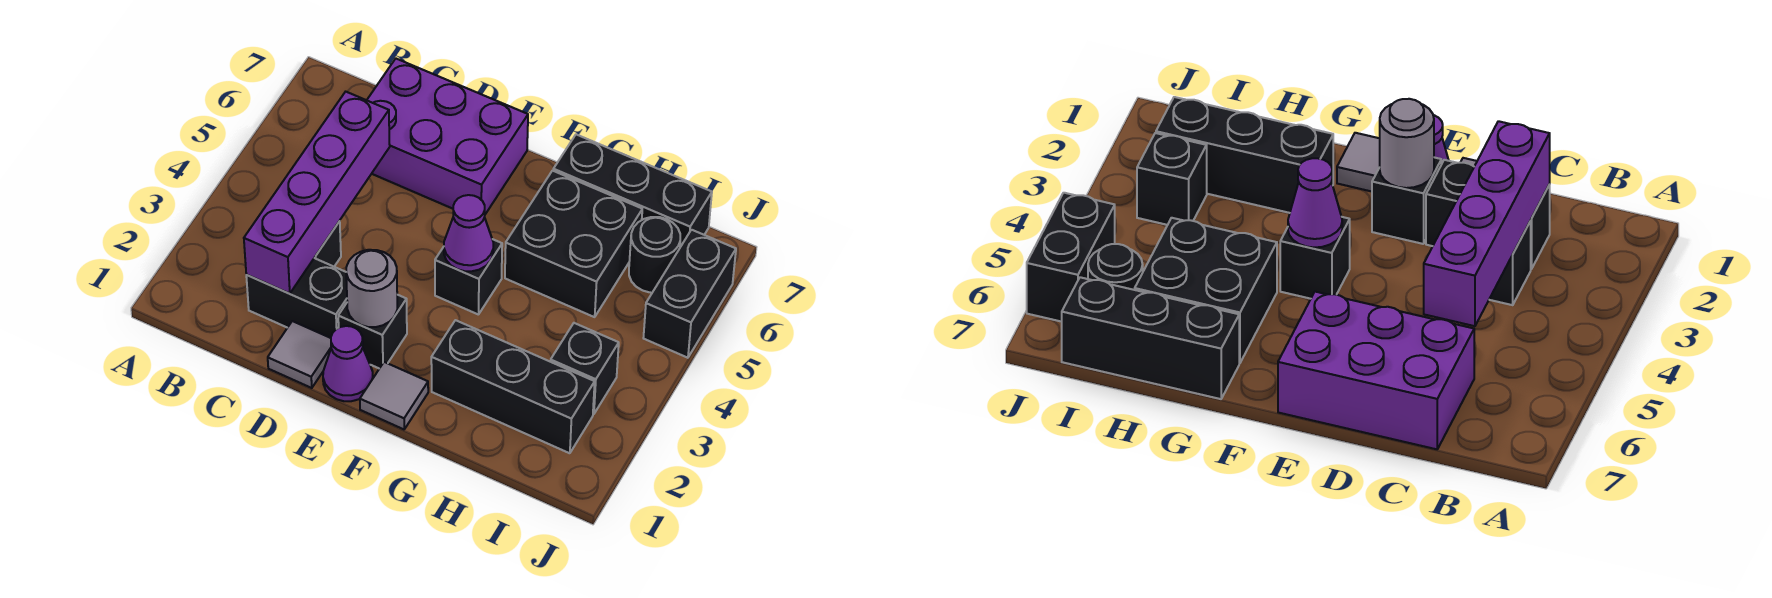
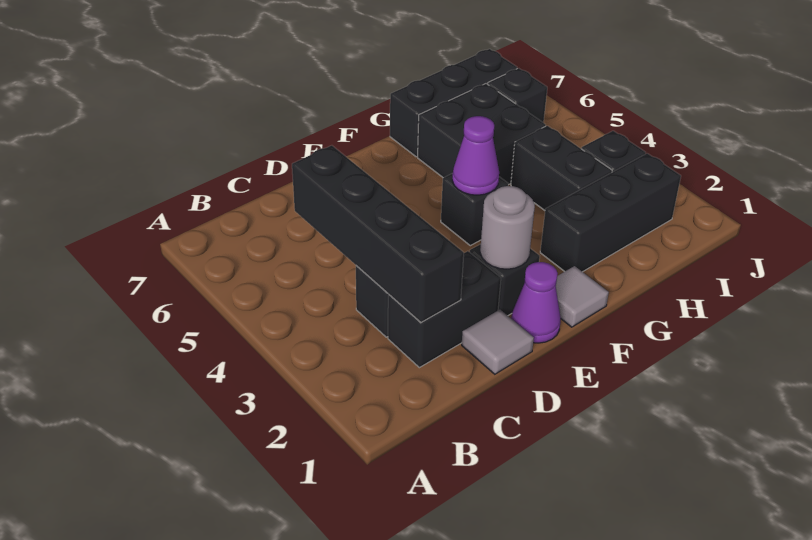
purple 1x4 brick [244,92,390,294] -> black 1x4 brick [292,145,464,322]
purple 2x3 brick [367,59,528,214] -> none
black 1x1 round brick [629,217,680,293] -> black 1x1 brick [487,68,547,123]
black 1x2 brick [644,230,736,358] -> black 1x2 brick moved to [511,126,612,210]

